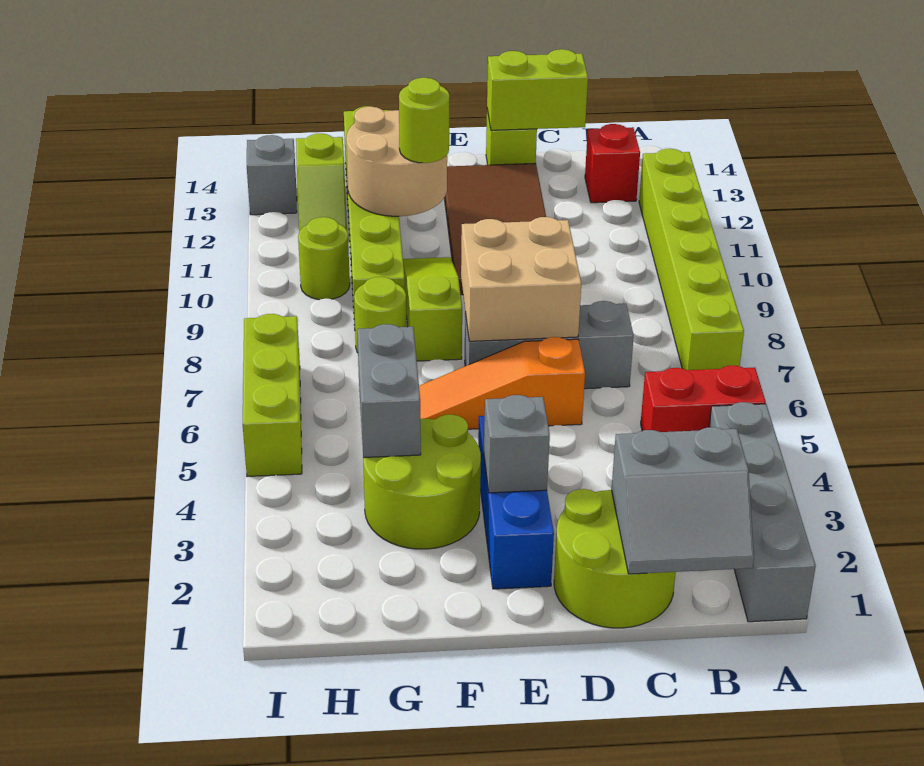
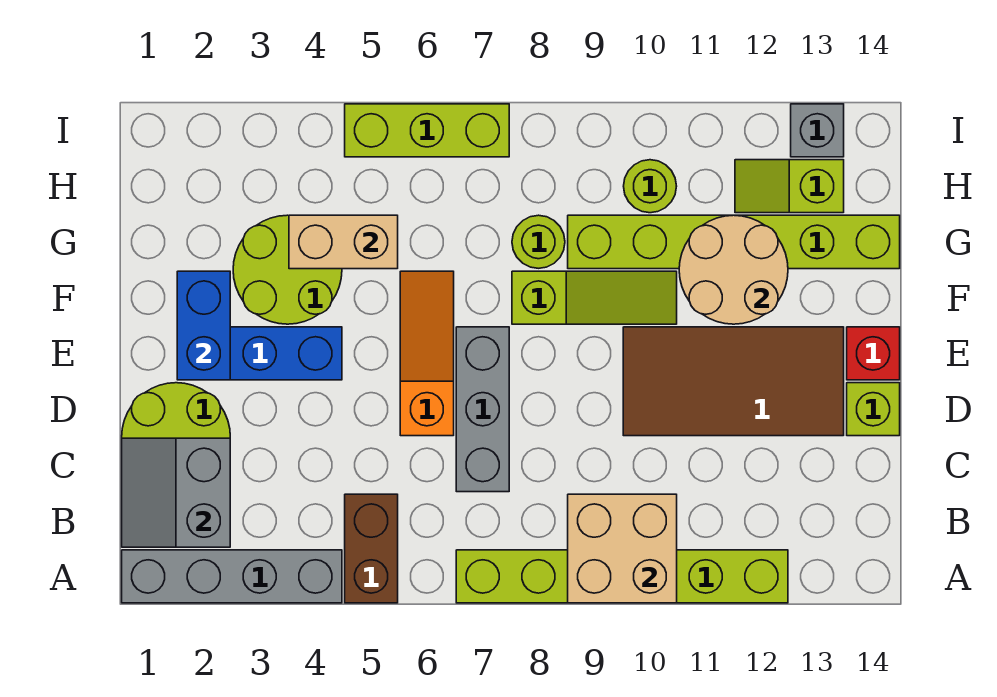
red 1x2 brick [641,365,766,432] -> brown 1x2 brick [345,494,398,603]
red 1x1 brick [585,124,640,203] -> red 1x1 brick moved to [847,327,900,380]
lime 1x2 brick [487,49,588,130] -> none
tan 2x2 brick [461,217,581,341] -> tan 2x2 brick moved to [568,494,677,603]
none -> blue 1x2 brick [177,271,230,380]
grey 1x1 brick [484,395,550,493] -> none
lime 1x1 round brick [399,78,449,163] -> none
grey 1x2 brick [357,324,421,458] -> tan 1x2 brick [289,215,398,269]

